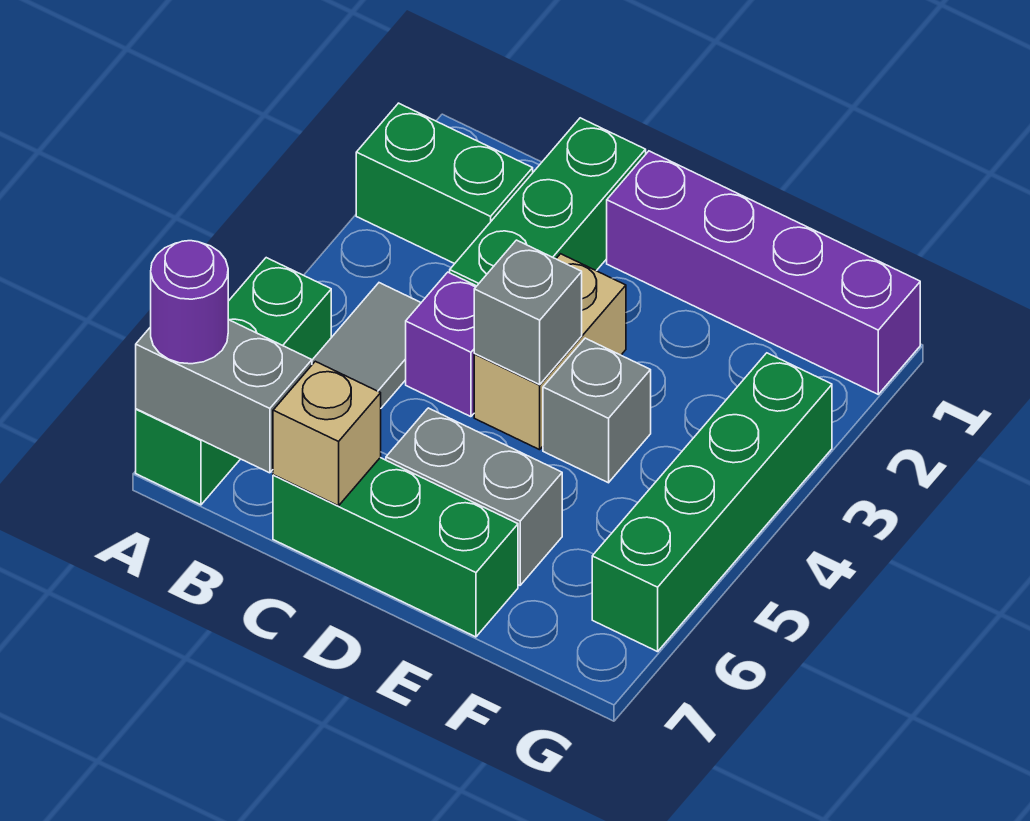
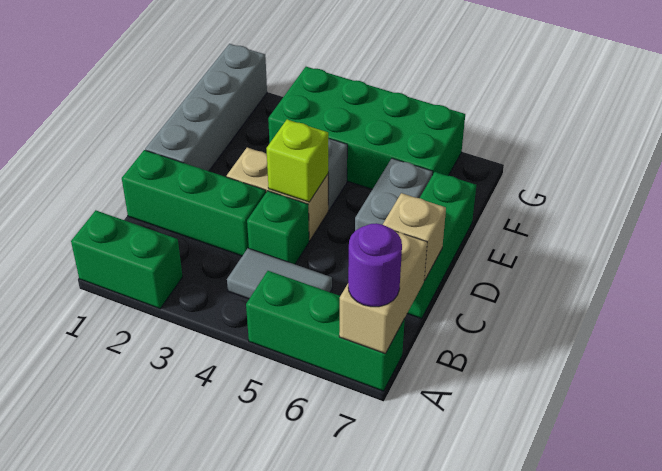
green 1x2 brick [356,103,533,264] -> green 1x2 brick turned to [71,210,183,309]
grey 1x2 brick [136,320,312,473] -> tan 1x2 brick [339,231,427,354]
purple 1x1 brick [406,272,476,417] -> green 1x1 brick [247,191,309,264]
purple 1x4 brick [607,151,920,394] -> grey 1x4 brick [145,44,267,171]
grey 1x1 brick [474,240,582,385] -> lime 1x1 brick [266,120,328,202]
green 1x4 brick [592,353,832,652] -> green 2x4 brick [268,67,465,189]

